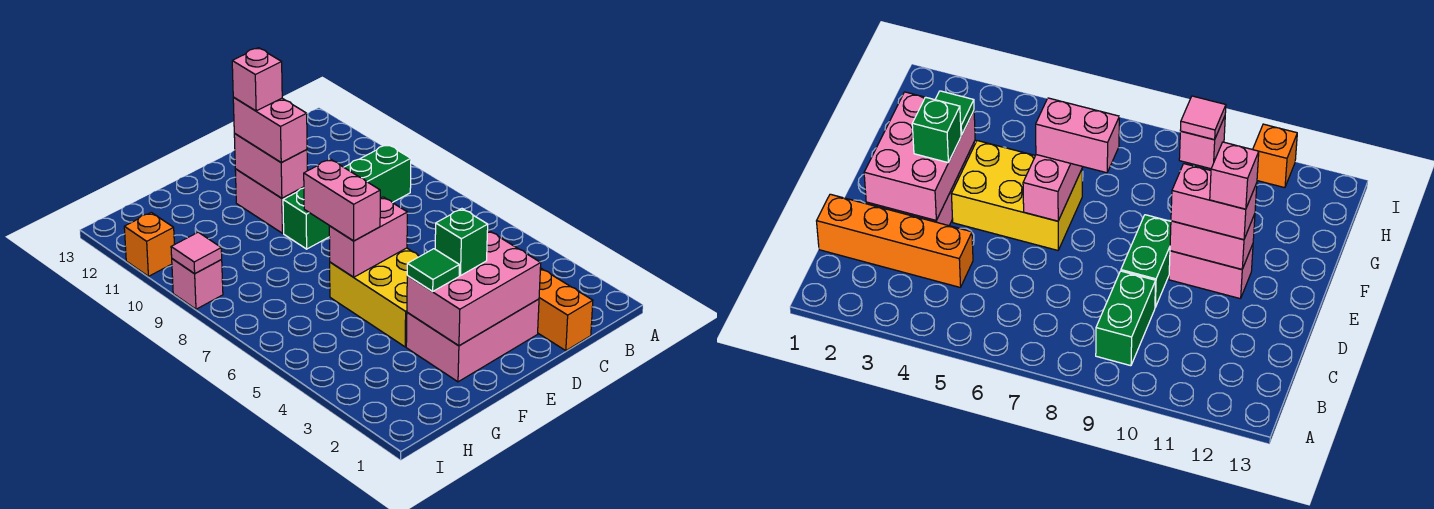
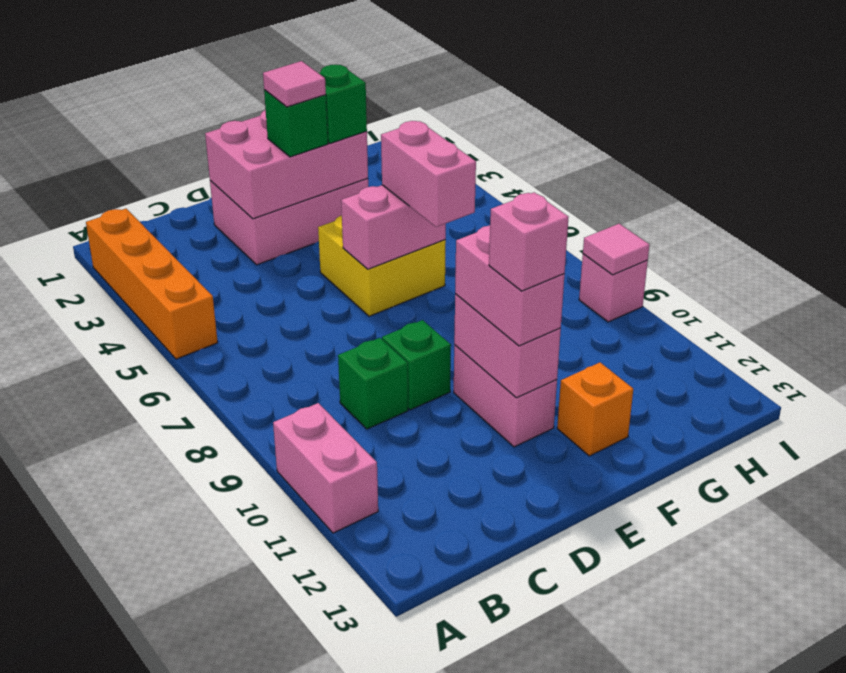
none -> pink 1x2 brick [273,403,378,533]
green 1x2 brick [344,144,411,203] -> green 1x1 brick [338,338,408,429]
orange 1x4 brick [538,268,593,351] -> orange 1x4 brick moved to [86,209,218,359]
green 1x2 brick [283,188,329,249] -> green 1x1 brick [382,320,451,410]
none -> pink 1x1 tile [263,61,326,107]
yellow 2x3 brick [330,248,420,347] -> yellow 2x2 brick [318,215,446,316]
green 1x1 tile [407,249,459,292] -> green 1x1 brick [319,64,367,143]
orange 1x1 brick [124,212,174,276] -> orange 1x1 brick moved to [557,362,633,456]

